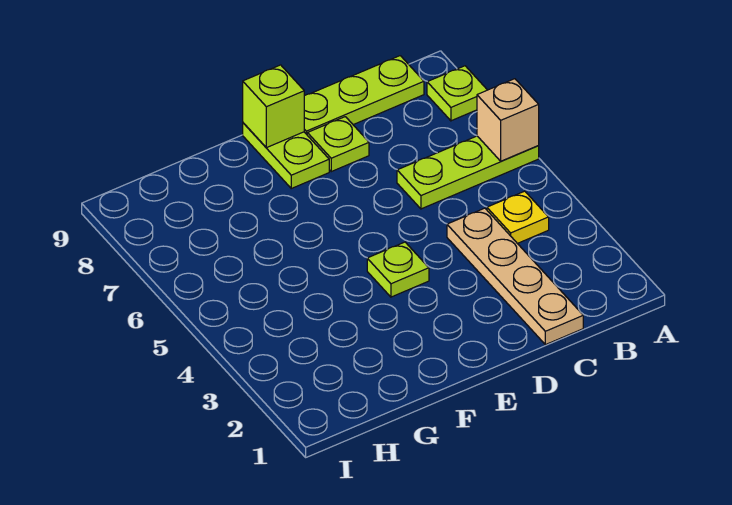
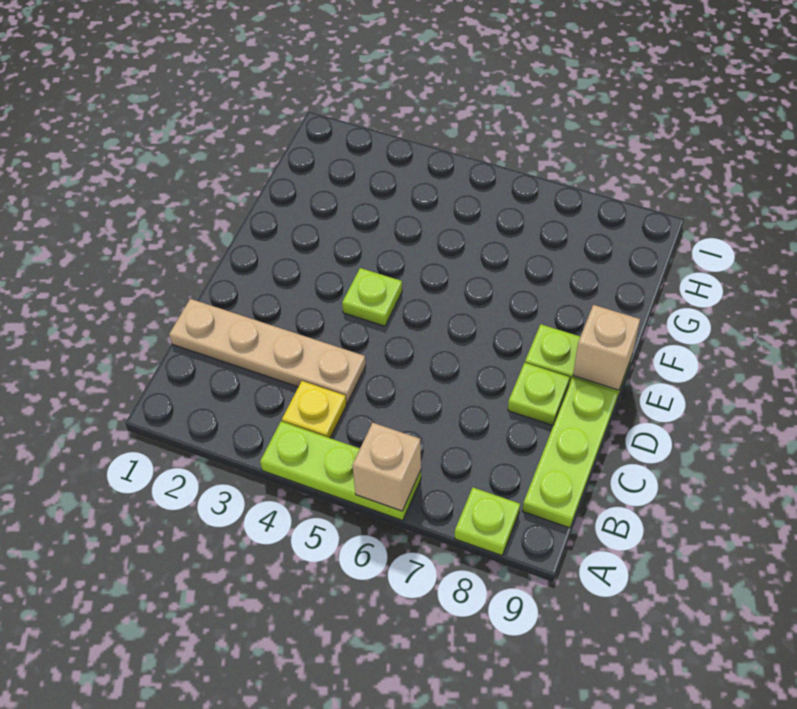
lime 1x3 plate [397,136,539,209] -> lime 1x3 plate turned to [260,421,421,520]
lime 1x1 brick [243,65,304,148] -> tan 1x1 brick [573,305,640,390]

